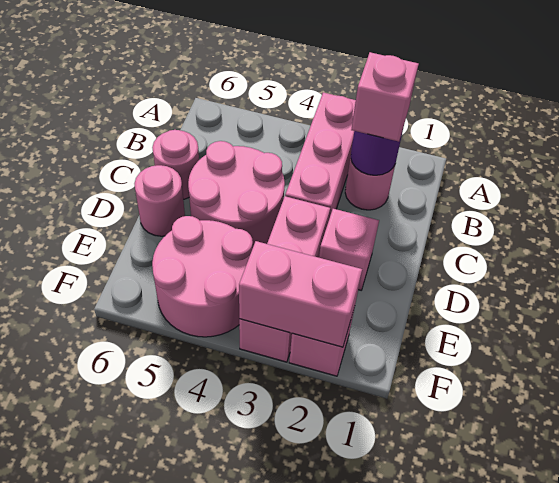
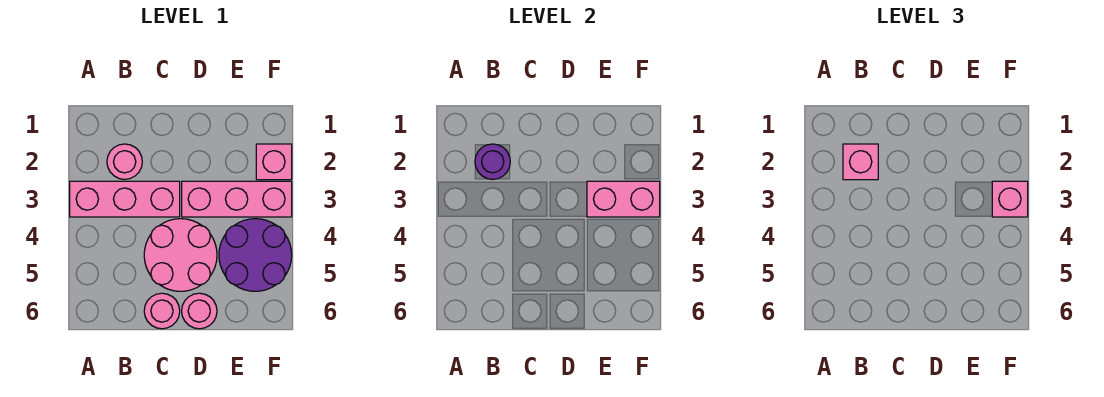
pink 1x1 brick [319,209,379,290] -> pink 1x1 brick moved to [992,181,1028,217]
pink 2x2 round brick [152,216,253,337] -> purple 2x2 round brick [219,219,292,291]
pink 1x2 brick [239,241,362,347] -> pink 1x2 brick turned to [587,181,660,217]

